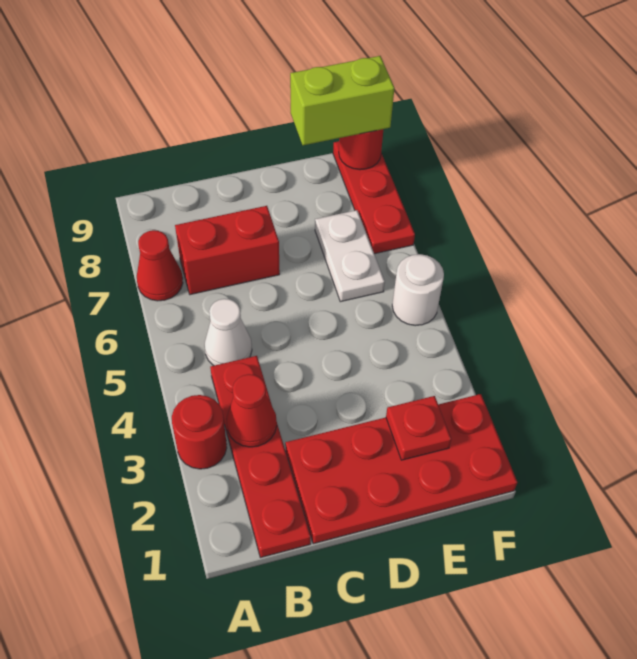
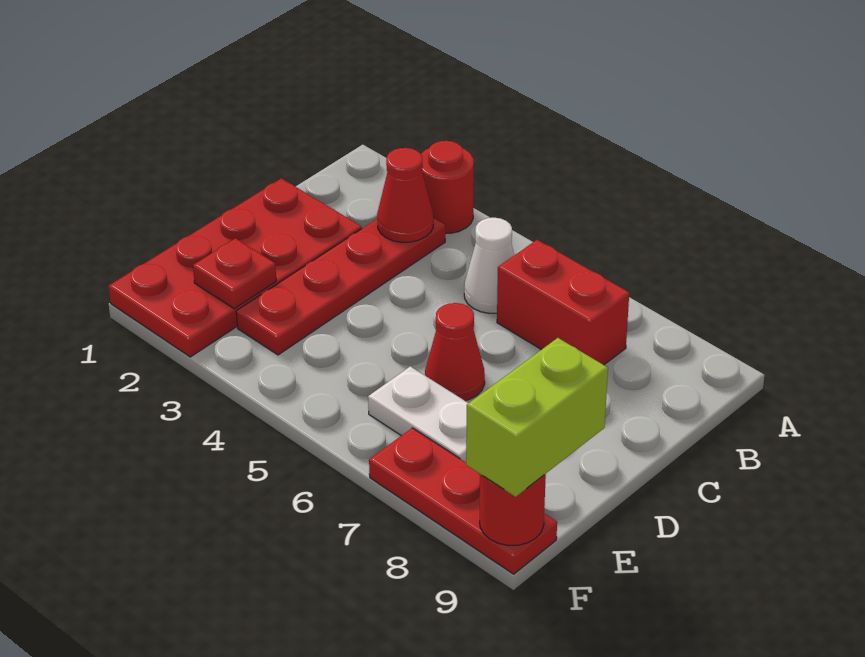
red 1x1 cone [137,230,183,301] -> red 1x1 cone moved to [425,303,485,401]
red 1x4 plate [210,356,311,558] -> red 1x4 plate turned to [236,218,445,355]
red 1x2 brick [175,206,280,295] -> red 1x2 brick turned to [497,240,629,365]
white 1x1 round brick [392,254,444,326] -> none

